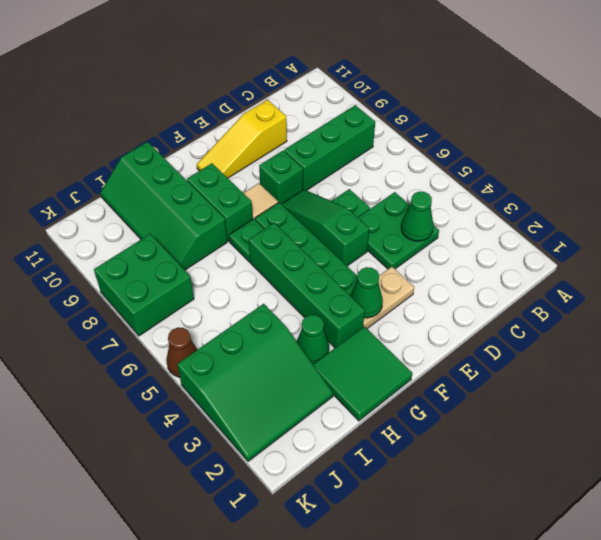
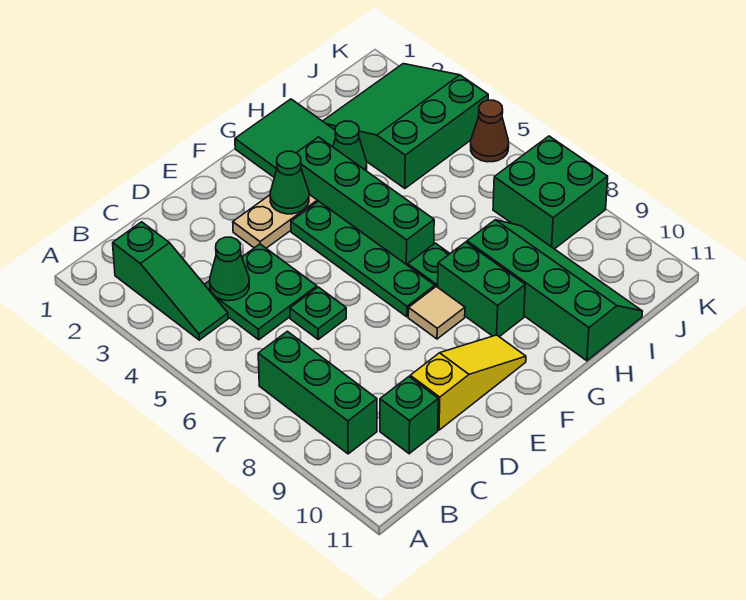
green 1x3 brick [284,105,375,190] -> green 1x3 brick turned to [258,331,377,454]
green 1x3 slope [282,190,369,266] -> green 1x3 slope moved to [113,222,228,340]
green 1x1 brick [259,151,303,204] -> green 1x1 brick moved to [380,377,438,454]

